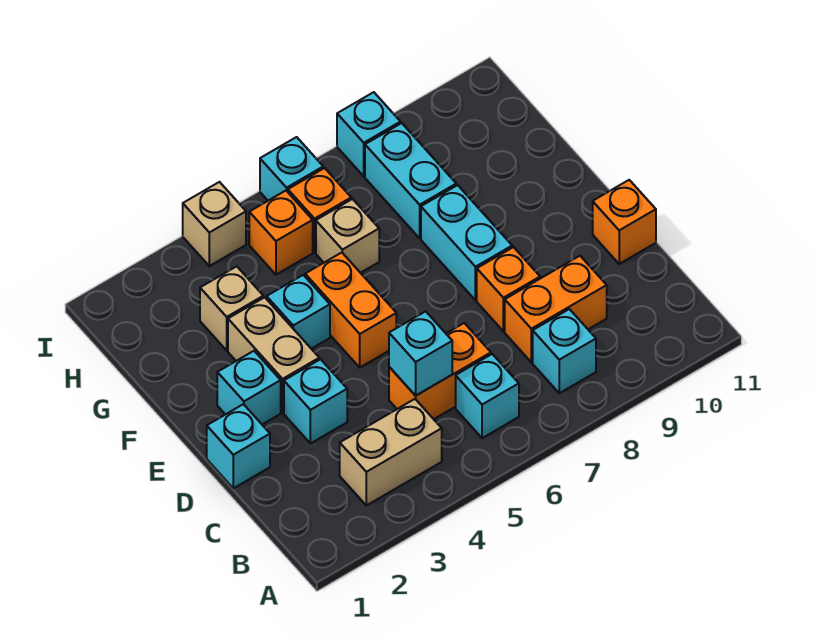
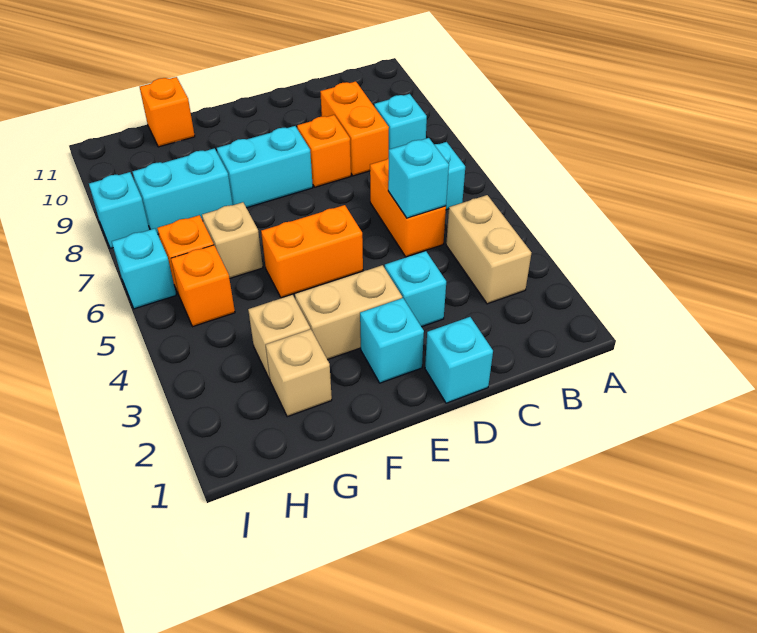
orange 1x1 brick [593,180,656,264] -> orange 1x1 brick moved to [140,77,195,147]
cyan 1x1 brick [267,275,330,349] -> none
tan 1x1 brick [183,182,246,266] -> tan 1x1 brick moved to [266,329,332,417]

